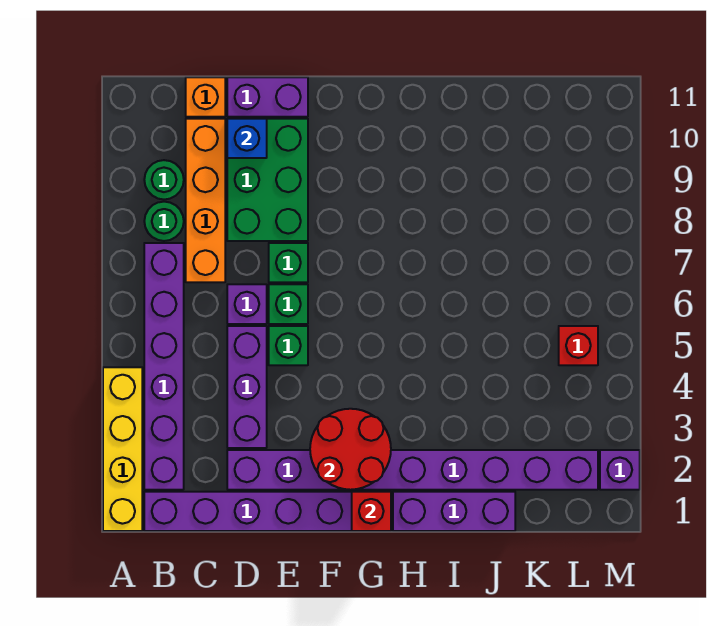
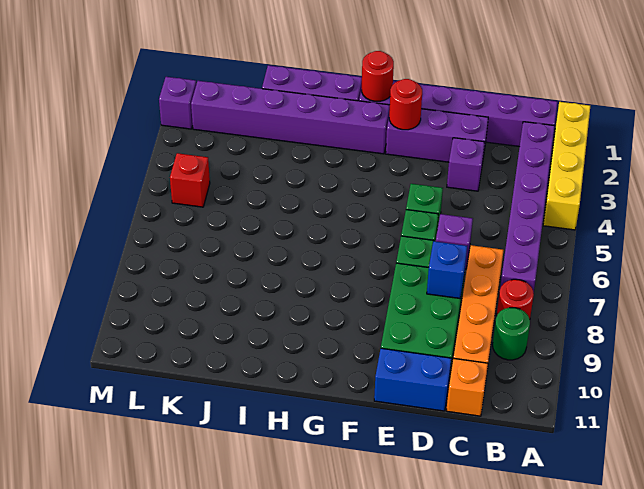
green 1x1 round brick [144,202,184,241] -> red 1x1 round brick [497,279,534,319]
purple 1x3 brick [227,326,267,448] -> purple 1x1 brick [447,138,485,191]
blue 1x1 brick [227,119,267,158] -> blue 1x1 brick moved to [427,241,467,299]
purple 1x2 brick [227,77,308,117] -> blue 1x2 brick [374,348,451,411]
red 2x2 round brick [310,409,391,490] -> red 1x1 round brick [389,79,422,130]
red 1x1 brick [352,492,391,531] -> red 1x1 round brick [362,51,394,101]

